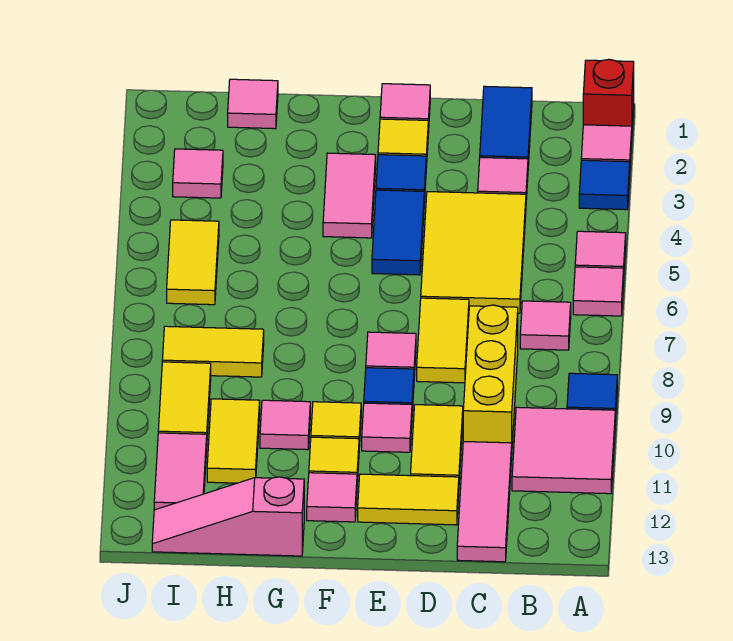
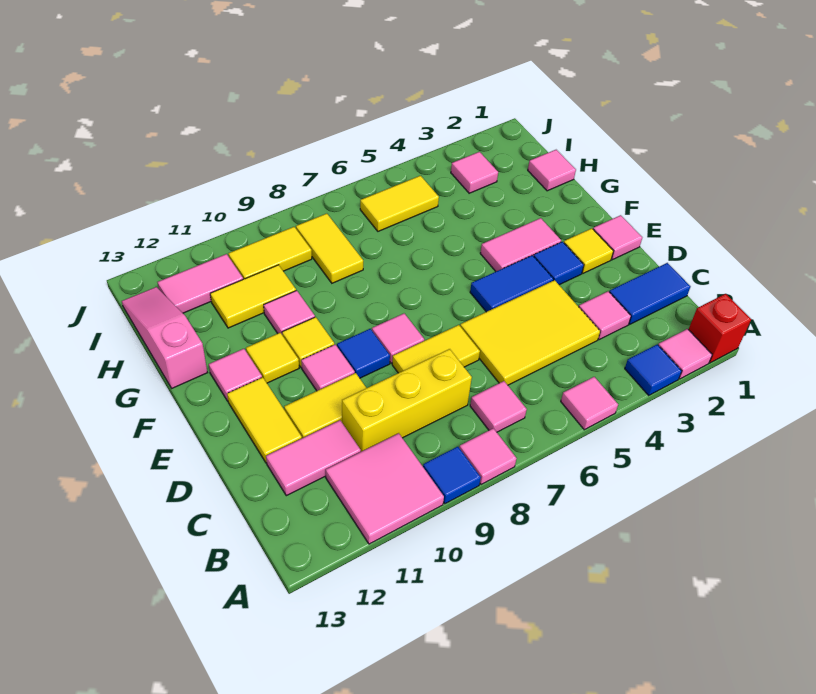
pink 1x1 tile [573,267,624,316] -> pink 1x1 tile moved to [459,428,517,485]
pink 1x3 tile [457,442,512,562] -> pink 1x2 tile [266,420,361,496]

